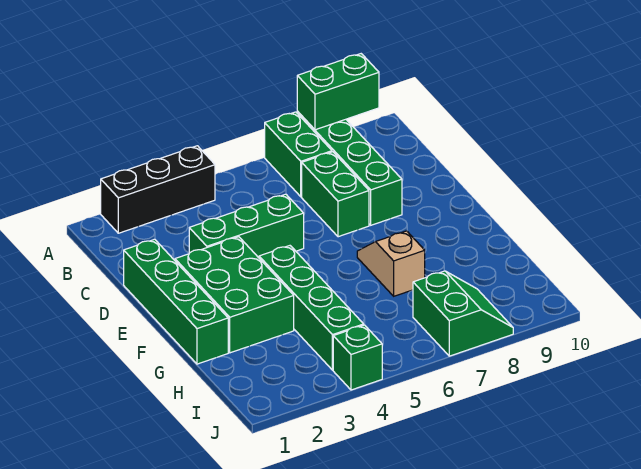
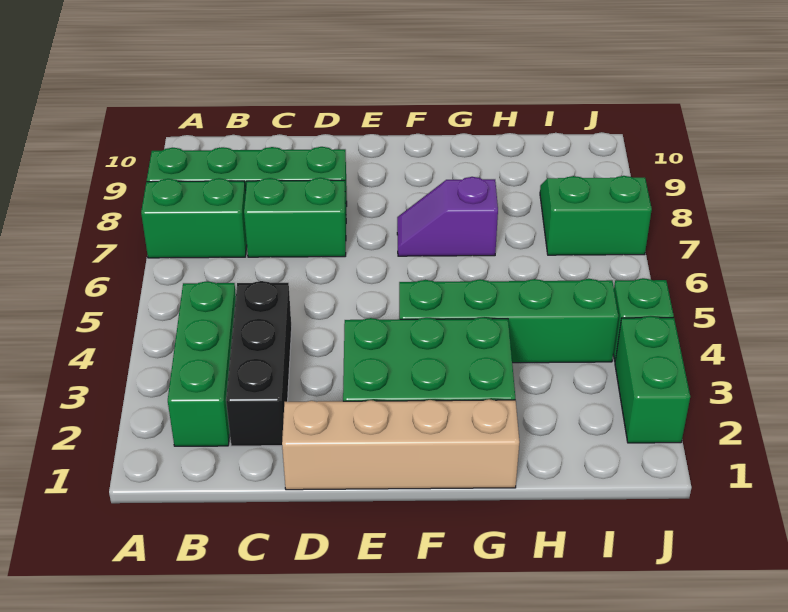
black 1x3 brick [101,146,215,233] -> black 1x3 brick moved to [226,281,292,446]
green 1x2 brick [297,54,379,130] -> green 1x2 brick moved to [615,316,690,443]
green 1x4 brick [124,239,228,364] -> tan 1x4 brick [282,399,520,490]
green 1x3 brick [189,194,304,258] -> green 1x3 brick moved to [168,281,236,446]
tan 1x2 slope [357,231,425,296] -> purple 1x2 slope [397,177,498,256]

